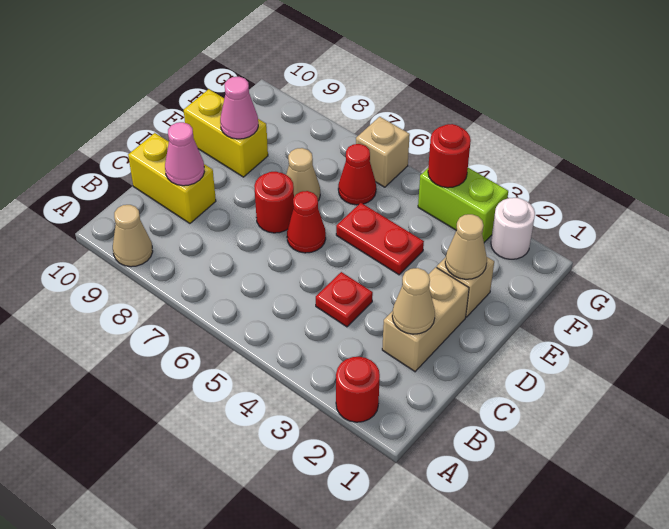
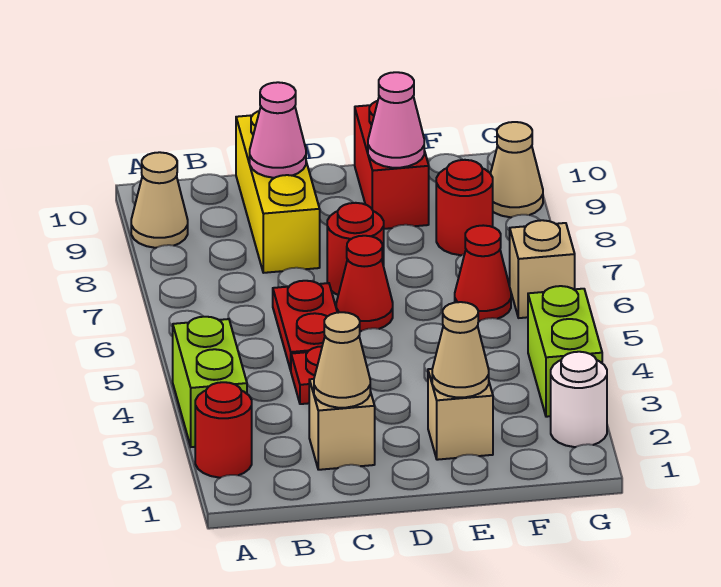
none -> lime 1x2 brick [173,317,247,447]
tan 1x2 brick [382,267,469,372] -> tan 1x1 brick [309,379,375,470]
yellow 1x2 brick [128,133,216,223] -> yellow 1x3 brick [236,111,320,273]
red 1x2 plate [336,203,424,275] -> red 1x2 plate moved to [273,281,337,370]
tan 1x1 cone [286,148,320,201] -> tan 1x1 cone moved to [490,122,543,217]
yellow 1x2 brick [184,89,268,177] -> red 1x2 brick [355,101,429,229]
red 1x1 round brick [428,124,471,188] -> red 1x1 round brick moved to [436,160,493,255]

